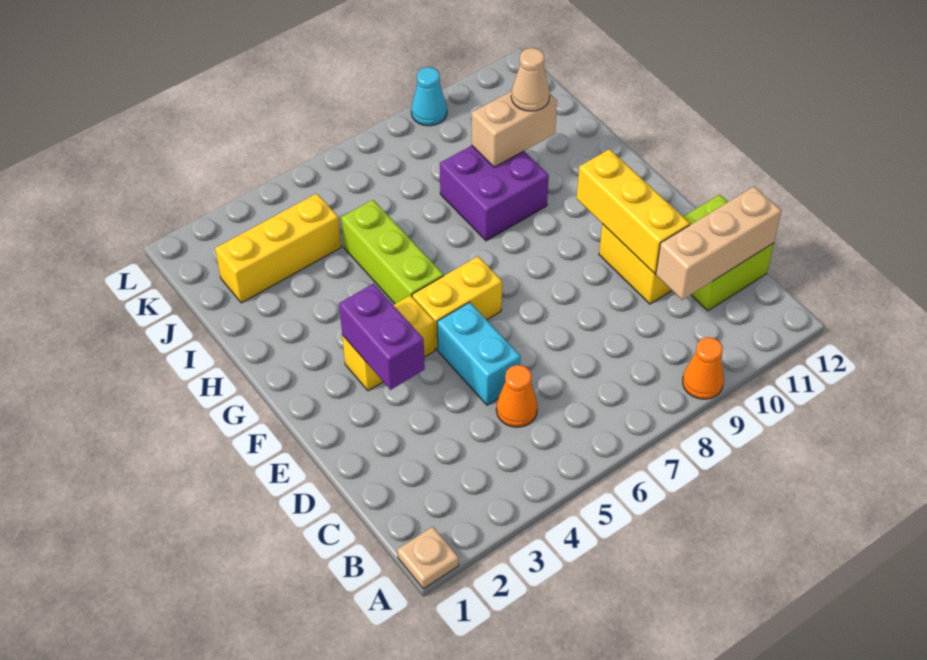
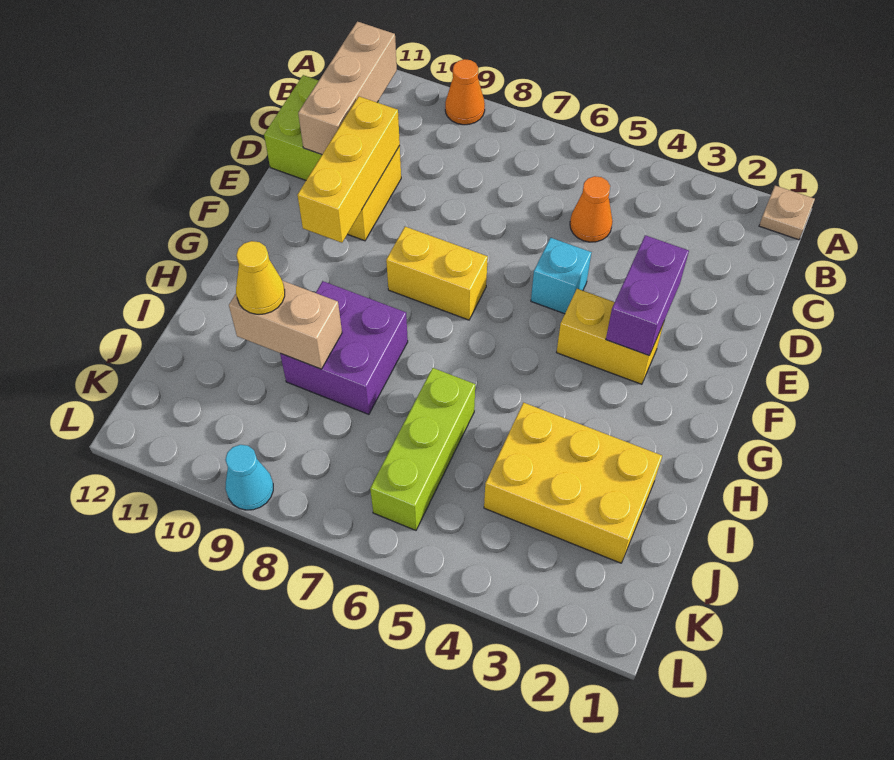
tan 1x3 brick [656,187,781,300] -> tan 1x3 brick turned to [298,22,397,155]
cyan 1x2 brick [437,302,521,405] -> cyan 1x1 brick [531,238,591,314]
yellow 1x2 brick [412,256,502,349] -> yellow 1x2 brick moved to [386,227,488,320]
lime 1x3 brick [341,200,444,304] -> lime 1x3 brick moved to [370,368,475,530]
tan 1x1 cone [511,48,550,111] -> yellow 1x1 cone [236,241,285,314]
yellow 1x3 brick [215,194,341,303] -> yellow 2x3 brick [484,403,662,563]

